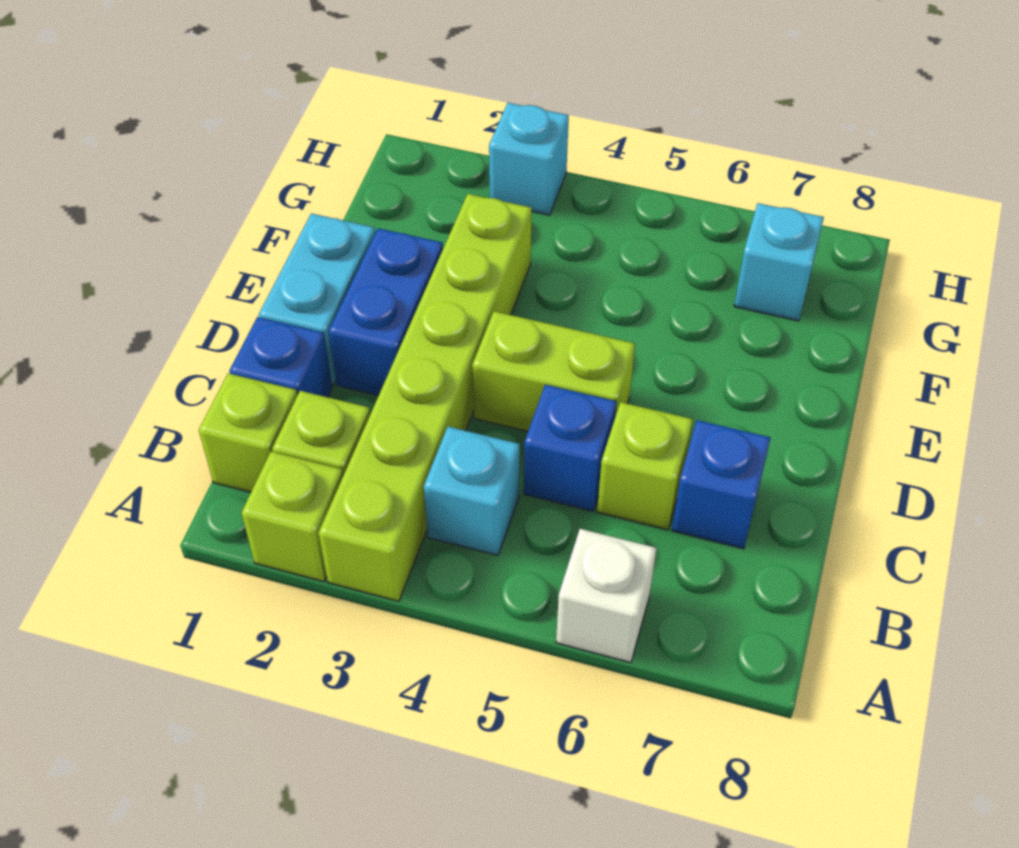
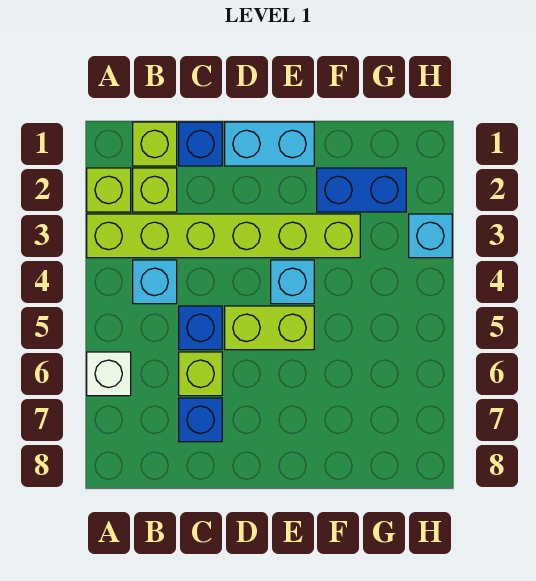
blue 1x2 brick [329,228,443,396] -> blue 1x2 brick moved to [317,168,406,212]
lime 1x2 brick [472,311,635,431] -> lime 1x2 brick turned to [225,306,314,350]
cyan 1x1 brick [734,203,824,321] -> cyan 1x1 brick moved to [271,260,314,304]

